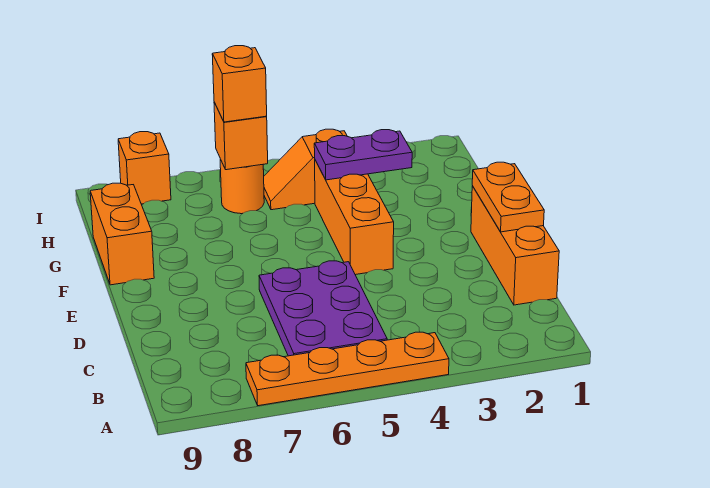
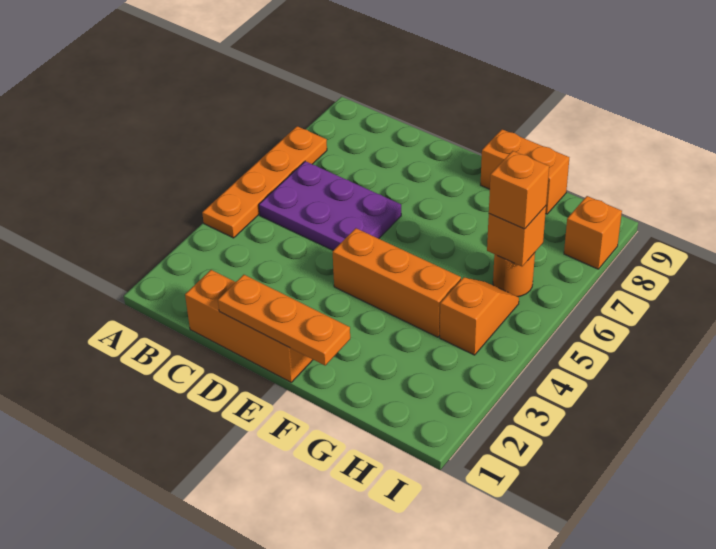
orange 1x2 plate [472,162,544,232] -> orange 1x3 plate [218,275,350,365]
purple 1x2 plate [314,130,412,180] -> none

